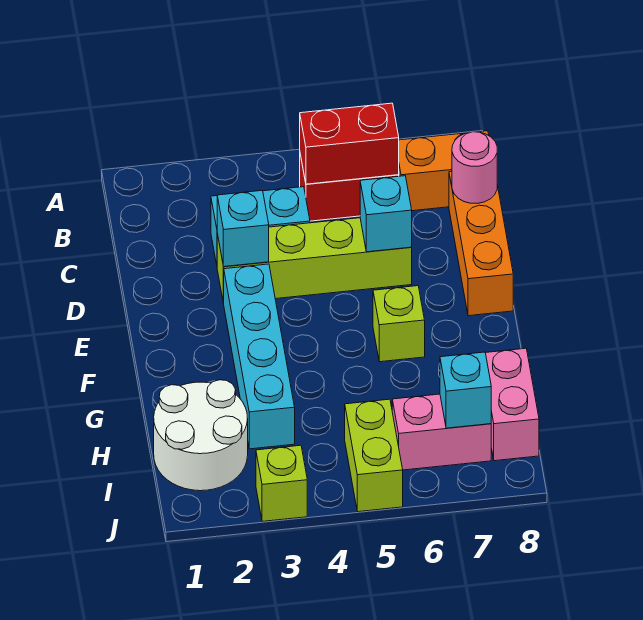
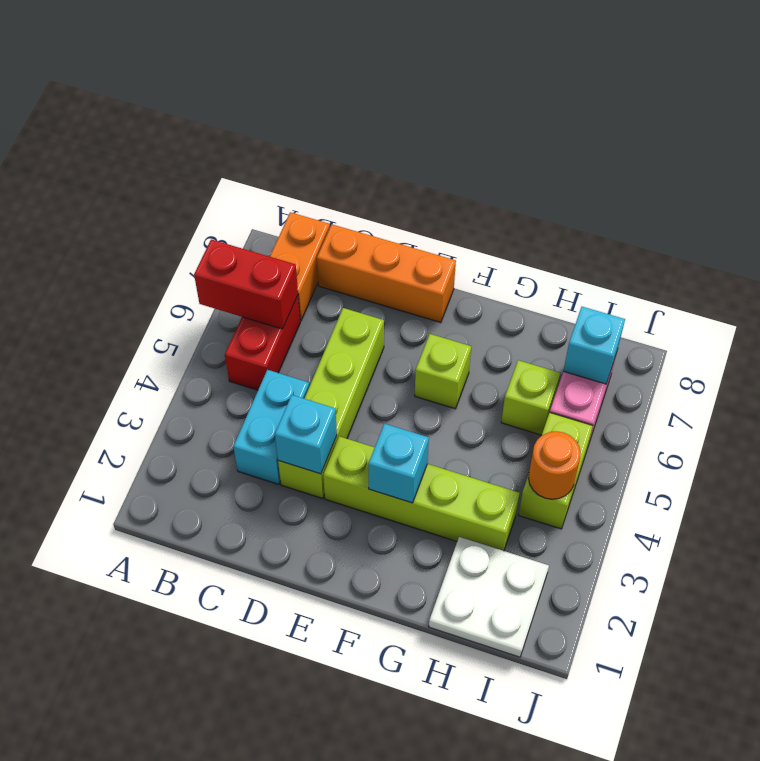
red 1x2 brick [300,103,399,184] -> red 1x2 brick turned to [194,239,298,329]
pink 1x1 round brick [452,132,497,203] -> none
cyan 1x1 brick [360,176,412,252] -> cyan 1x1 brick moved to [368,424,429,503]
cyan 1x4 brick [224,264,295,449] -> lime 1x4 brick [323,436,520,551]
white 2x2 round brick [154,380,248,491] -> white 2x2 plate [429,537,549,657]
pink 1x2 brick [486,348,539,461] -> none
none -> orange 1x1 round brick [528,431,581,499]
lime 1x2 brick [345,399,403,512] -> lime 1x2 brick turned to [519,413,593,529]
lime 1x1 brick [256,445,307,521] -> lime 1x1 brick moved to [501,360,560,435]

